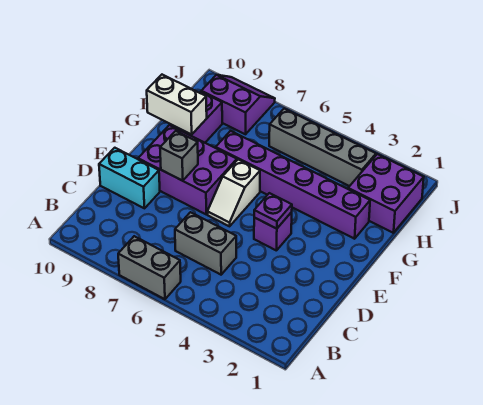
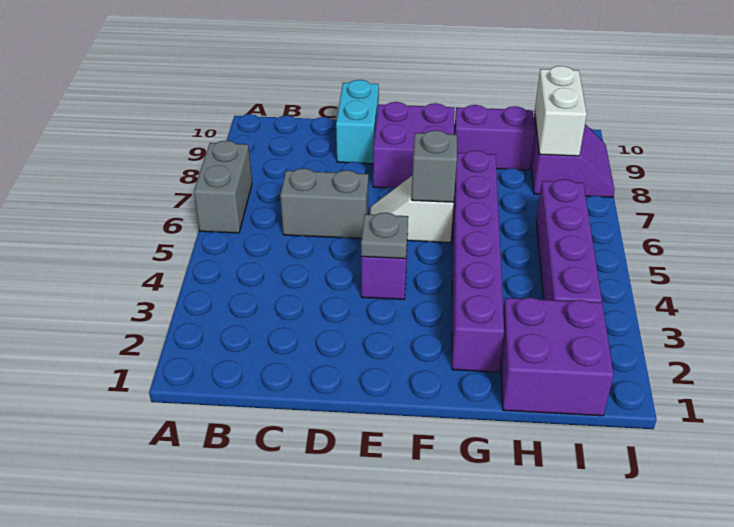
grey 1x2 brick [175,212,236,275] -> grey 1x2 brick turned to [280,168,368,239]
purple 1x1 plate [254,193,292,229] -> grey 1x1 plate [361,213,408,259]
purple 2x3 brick [138,125,237,214] -> purple 2x2 brick [373,102,454,188]
grey 1x1 brick [160,131,198,181] -> grey 1x1 brick moved to [412,130,457,202]
white 1x2 brick [147,75,207,135] -> white 1x2 brick moved to [535,66,587,156]
grey 1x4 brick [269,109,376,186] -> purple 1x4 brick [536,179,602,302]

